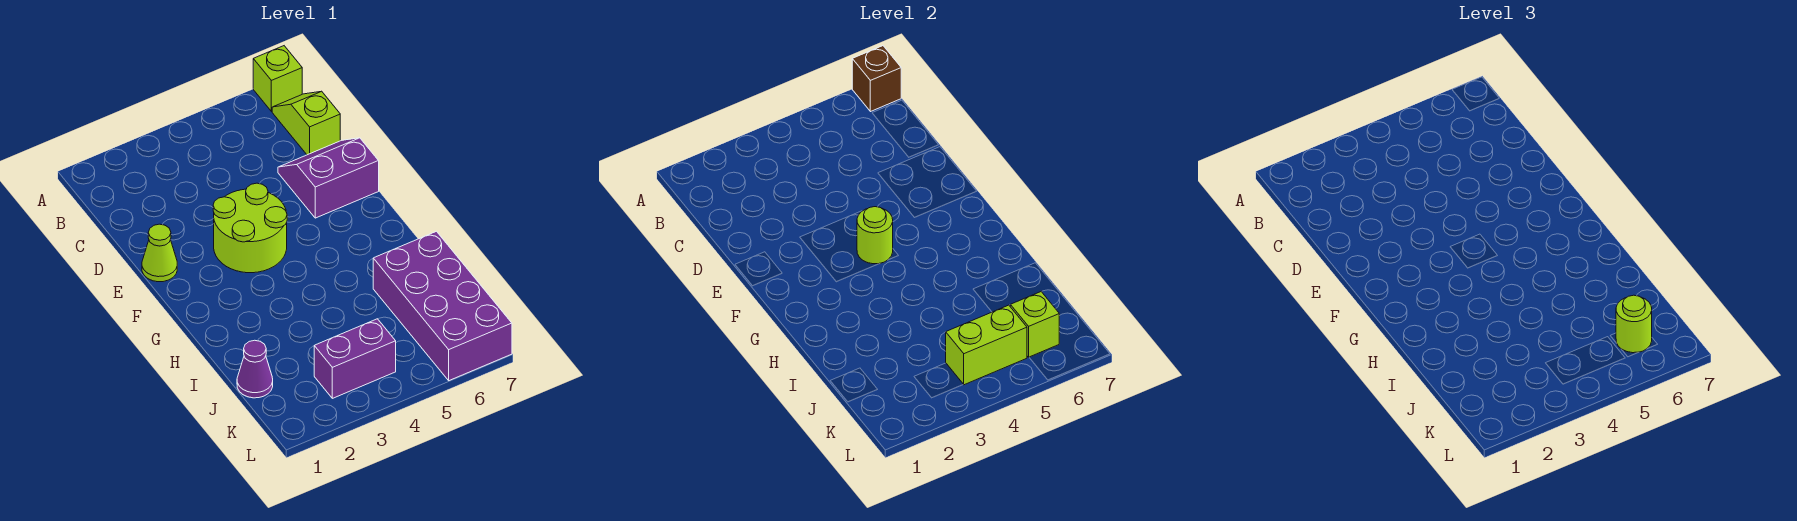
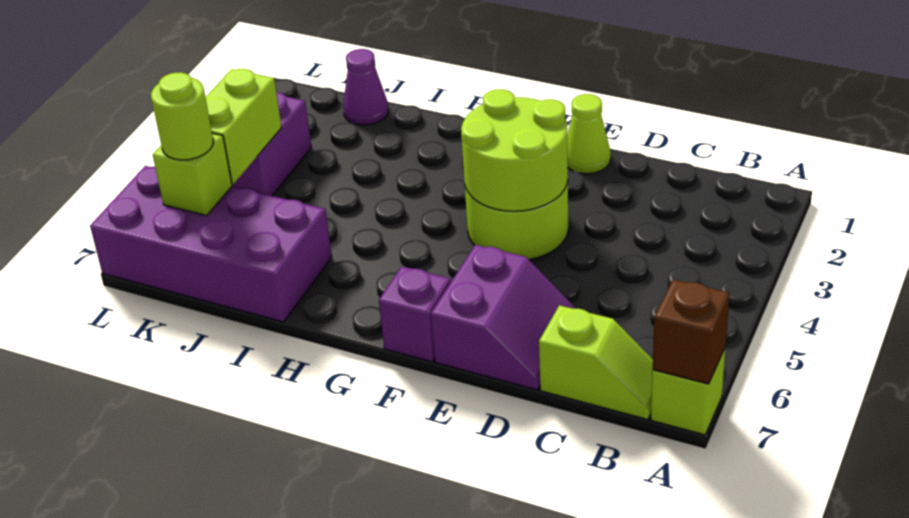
lime 1x1 round brick [857,207,893,264] -> lime 2x2 round brick [461,89,568,211]
none -> purple 1x1 brick [379,266,451,362]

